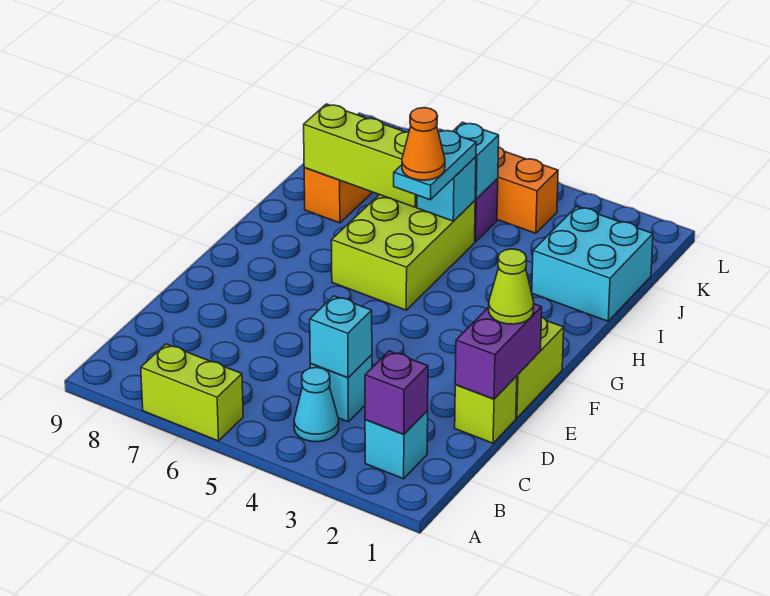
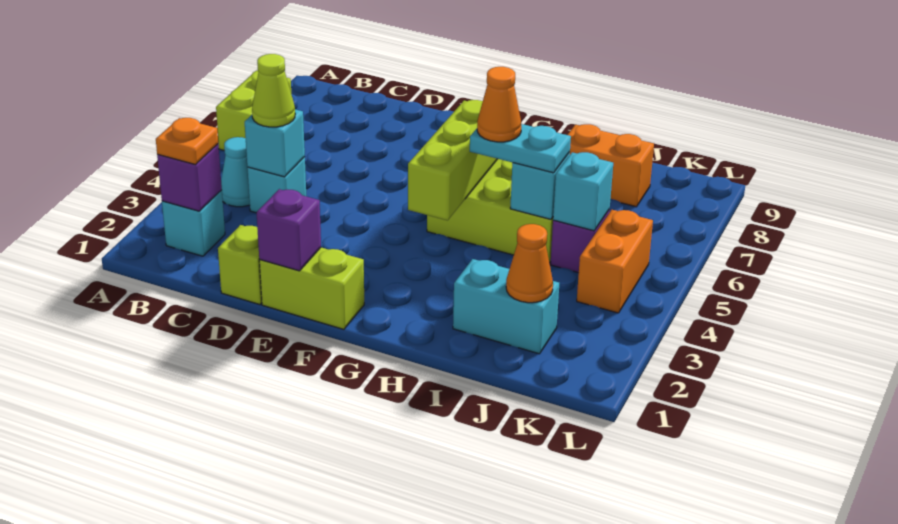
none -> orange 1x1 plate [156,118,218,165]
purple 1x2 brick [455,304,542,399] -> purple 1x1 brick [256,189,321,271]
lime 1x1 cone [489,249,534,324] -> lime 1x1 cone moved to [252,54,295,127]
cyan 2x2 brick [532,207,653,321] -> cyan 1x2 brick [453,259,559,354]
lime 1x3 brick [304,104,417,207] -> lime 1x3 brick moved to [408,100,497,220]
none -> orange 1x1 cone [506,224,553,303]

